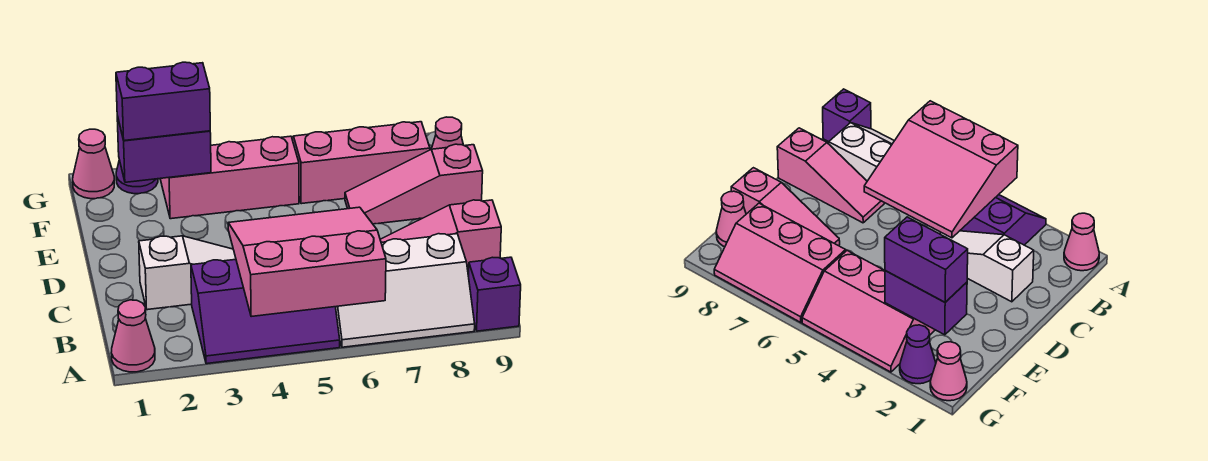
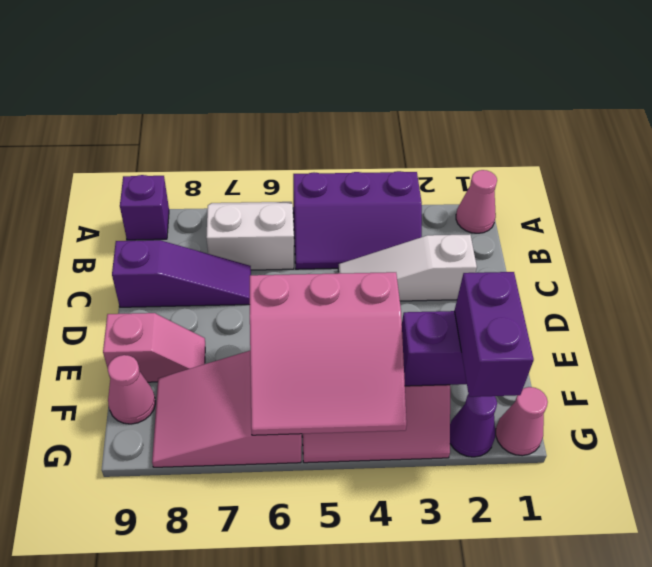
purple 2x3 slope [191,259,340,364] -> purple 2x3 slope turned to [293,171,422,269]
pink 3x3 slope [228,207,386,317] -> pink 3x3 slope moved to [250,272,407,435]
white 2x3 slope [336,234,475,347] -> white 2x2 slope [206,202,294,270]
pink 1x3 slope [380,200,501,272] -> purple 1x3 slope [112,240,251,307]
pink 1x3 slope [345,144,483,224] -> pink 1x2 slope [103,313,205,382]
purple 1x2 brick [116,62,210,141] -> purple 1x2 brick turned to [455,272,534,397]
pink 2x3 slope [292,122,430,204] -> pink 2x3 slope turned to [152,351,302,467]

